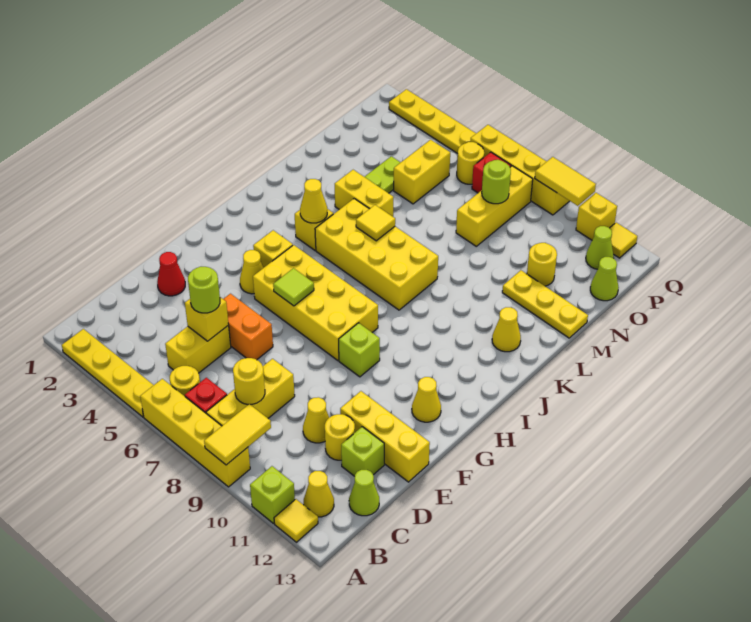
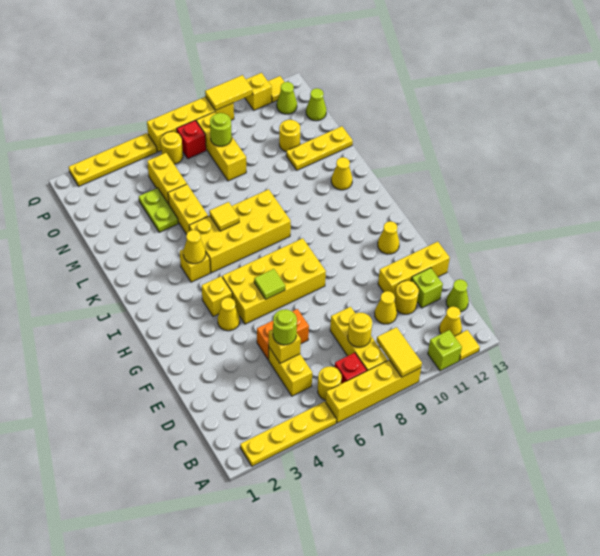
red 1x1 cone [157,252,185,296] -> none
lime 1x1 brick [339,323,380,377] -> none
yellow 1x2 brick [335,170,393,217] -> yellow 1x2 brick turned to [168,184,208,234]

